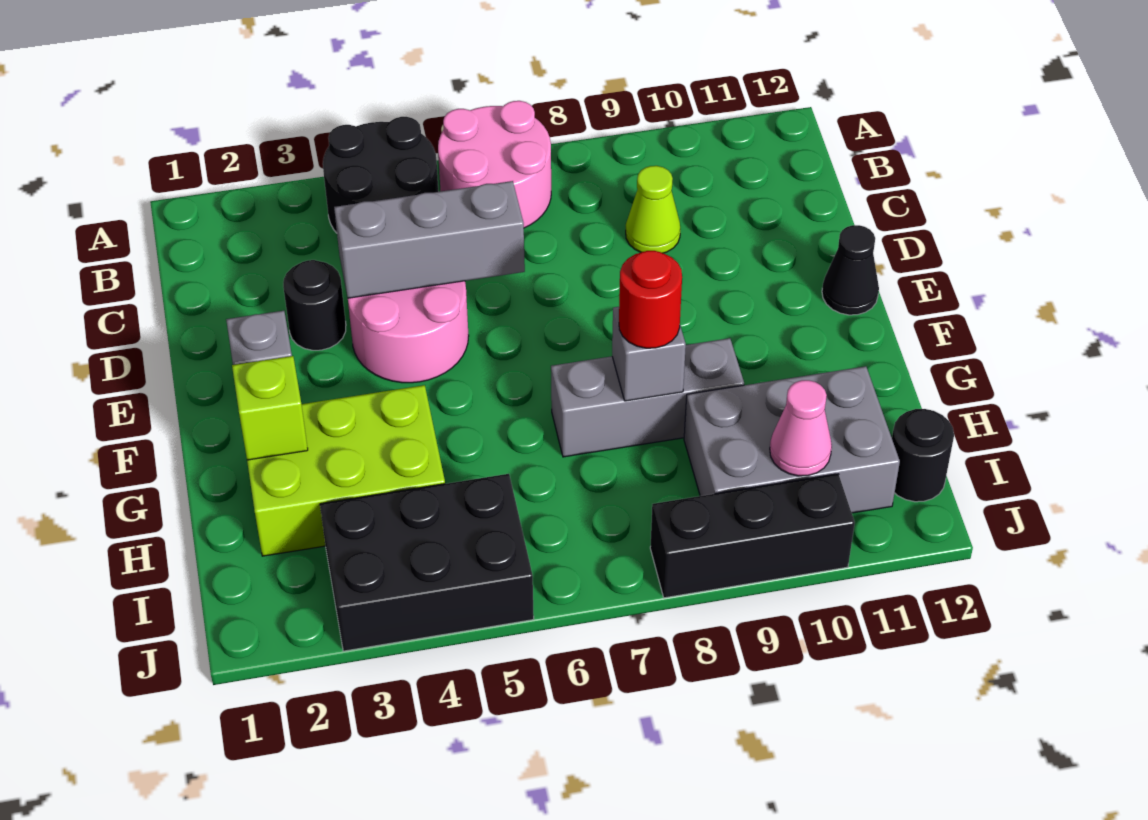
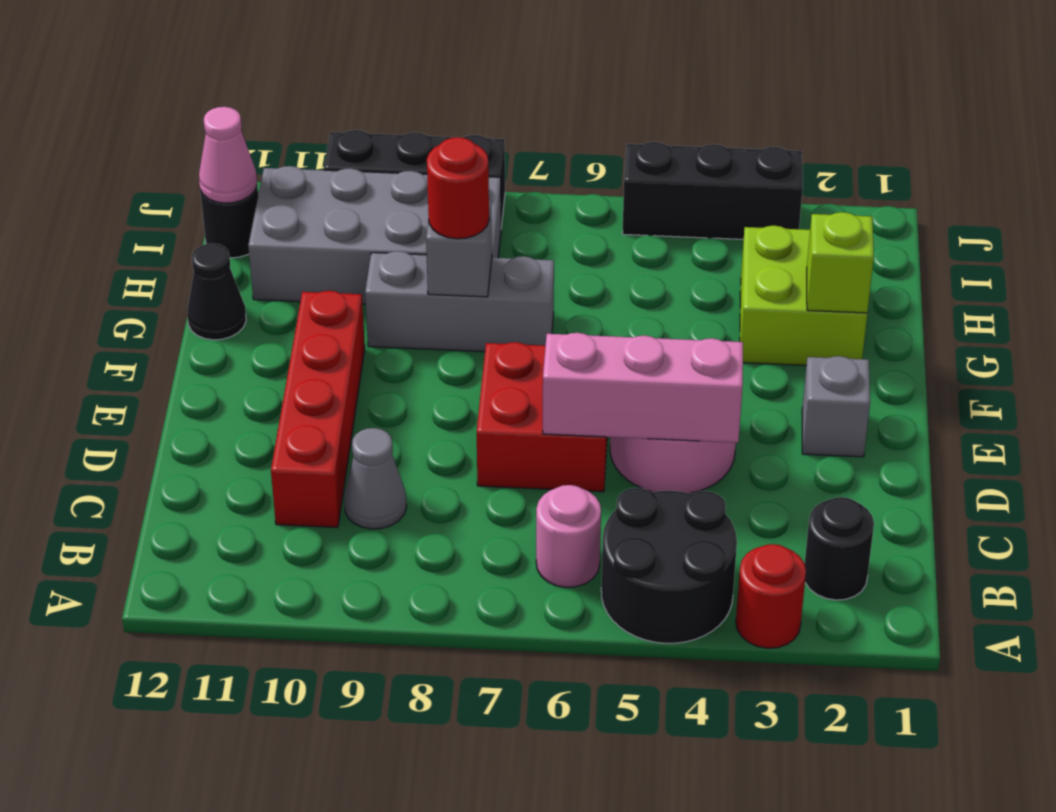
none -> red 1x1 round brick [736,544,806,648]
pink 2x2 round brick [438,101,551,228] -> pink 1x1 round brick [536,485,601,587]
lime 1x1 cone [626,166,680,253] -> grey 1x1 cone [344,428,407,529]
none -> red 1x4 brick [271,291,365,527]
black 1x1 round brick [283,260,346,350] -> black 1x1 round brick moved to [805,497,874,600]
grey 1x3 brick [334,181,525,298] -> pink 1x3 brick [543,333,743,443]
none -> red 2x2 brick [477,342,607,492]
black 1x1 cone [822,225,879,315] -> black 1x1 cone moved to [187,243,246,340]
lime 2x3 brick [247,385,445,556] -> lime 2x2 brick [740,226,867,365]
grey 2x3 brick [684,366,900,513] -> grey 2x4 brick [248,166,501,304]
black 2x3 brick [320,474,534,651] -> black 1x3 brick [622,142,803,239]
pink 1x1 cone [770,380,832,476] -> pink 1x1 cone moved to [199,107,257,203]

